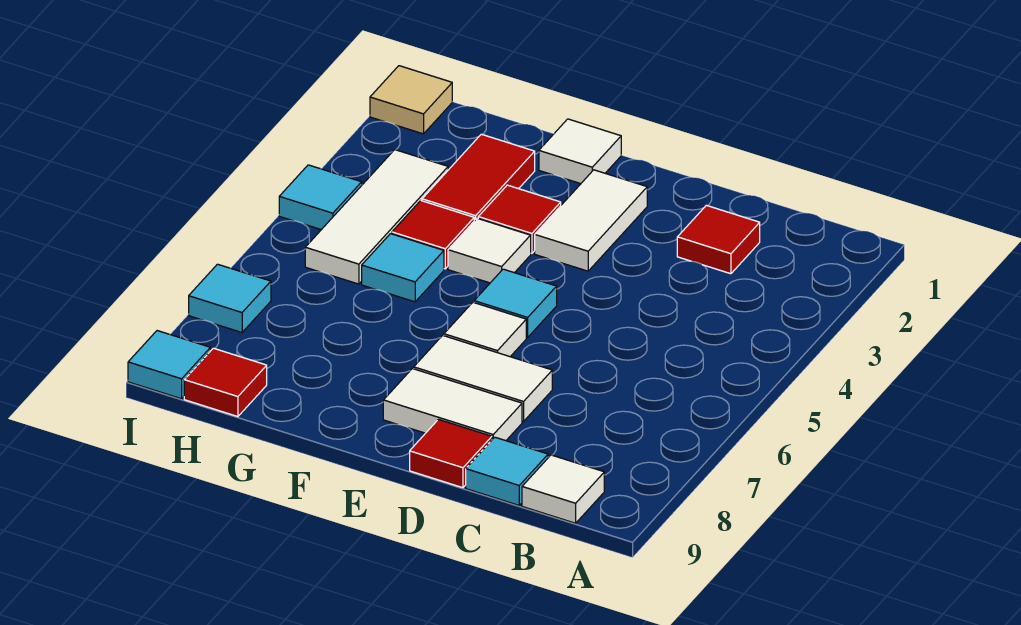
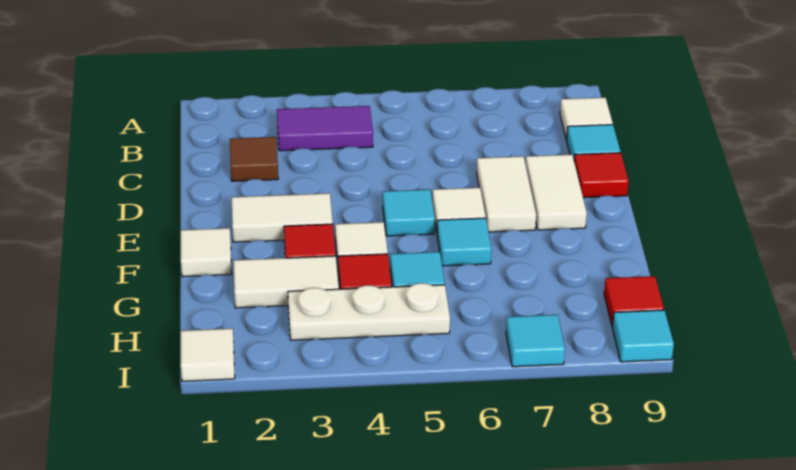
none -> purple 1x2 tile [277,106,373,151]
red 1x1 tile [677,205,760,274] -> brown 1x1 tile [230,137,278,181]
red 1x2 tile [422,134,535,221] -> white 1x2 tile [233,256,339,308]
white 1x3 tile [305,150,448,284] -> white 1x3 plate [288,283,450,340]
tan 1x1 tile [370,66,452,134] -> white 1x1 tile [181,329,235,381]
cyan 1x1 tile [279,165,362,230] -> cyan 1x1 tile moved to [437,218,491,266]

